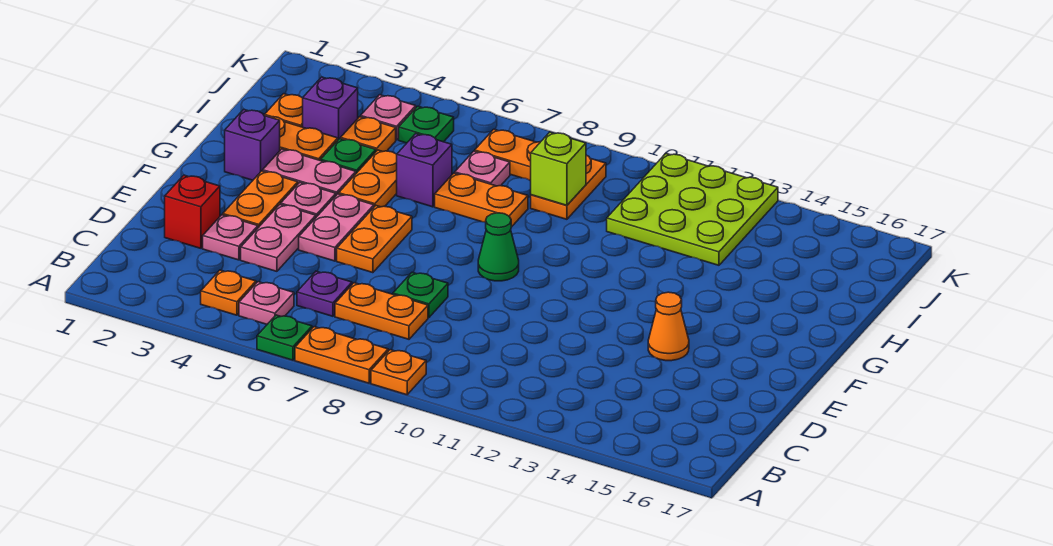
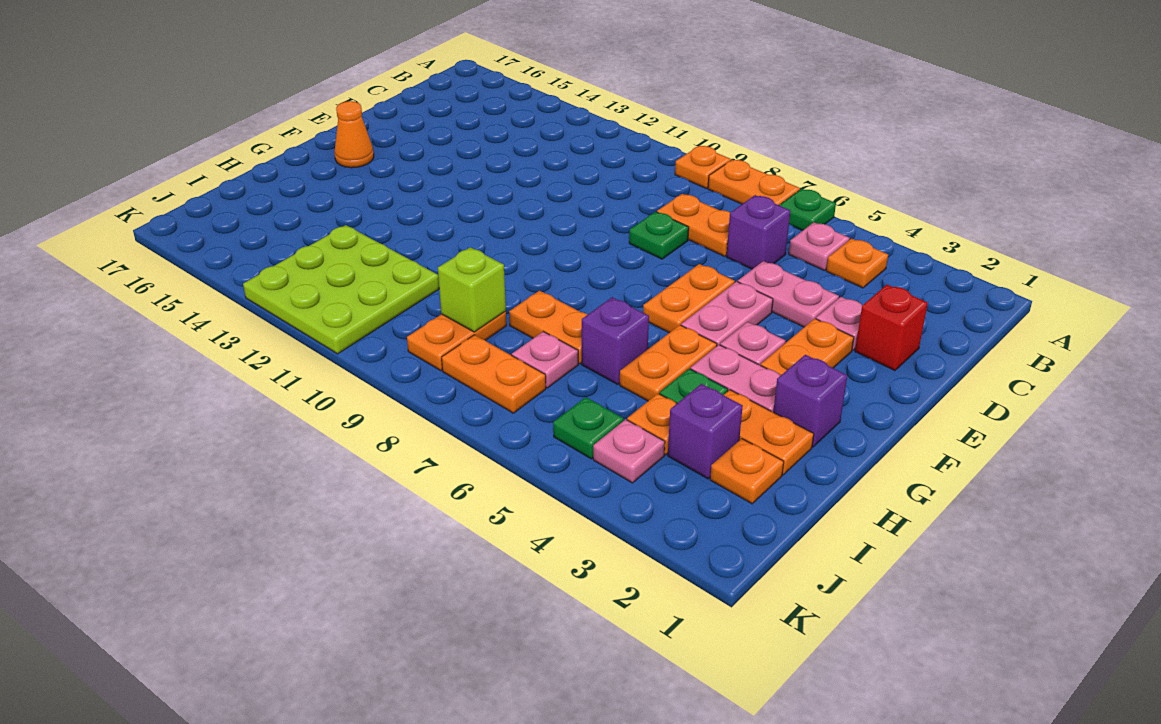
purple 1x1 plate [297,271,352,316] -> purple 1x1 brick [726,195,790,269]
pink 1x2 plate [241,204,316,271] -> pink 1x2 plate turned to [738,261,839,327]
orange 1x1 cone [648,292,689,361] -> orange 1x1 cone moved to [334,101,374,168]
green 1x1 cone [478,213,519,281] -> none

